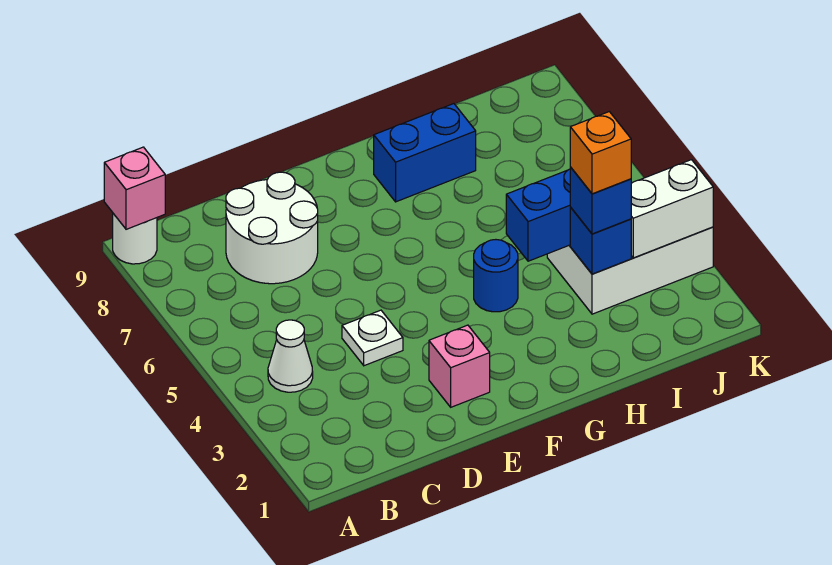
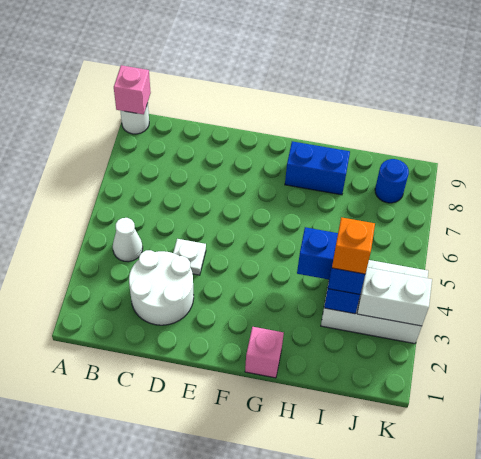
white 2x2 round brick [226,172,318,284] -> white 2x2 round brick moved to [129,250,194,325]
pink 1x1 brick [429,325,490,407] -> pink 1x1 brick moved to [245,327,284,378]
blue 1x1 round brick [474,240,518,312] -> blue 1x1 round brick moved to [375,159,409,203]

